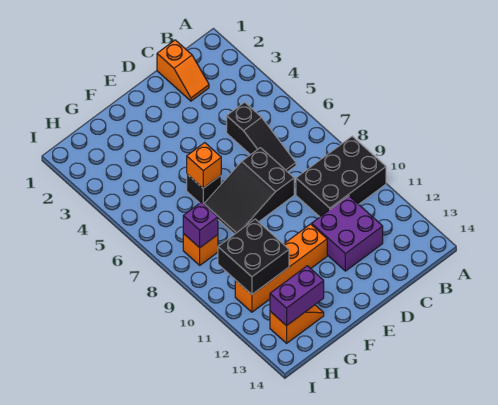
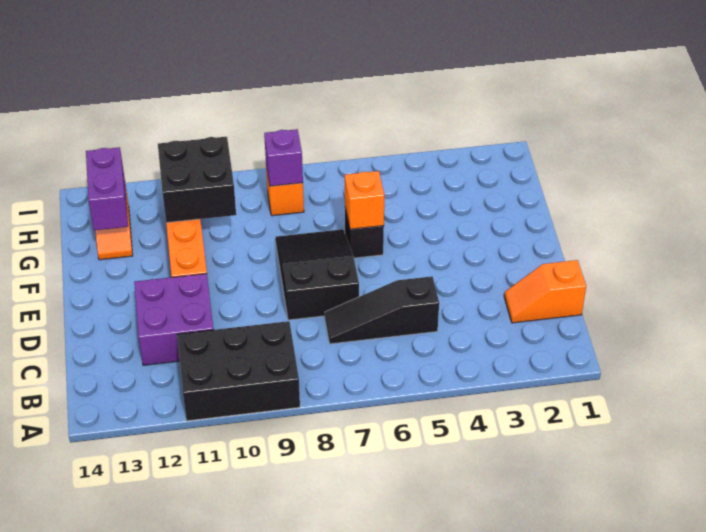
black 2x3 brick [296,136,386,217] -> black 2x3 brick turned to [177,321,300,421]

